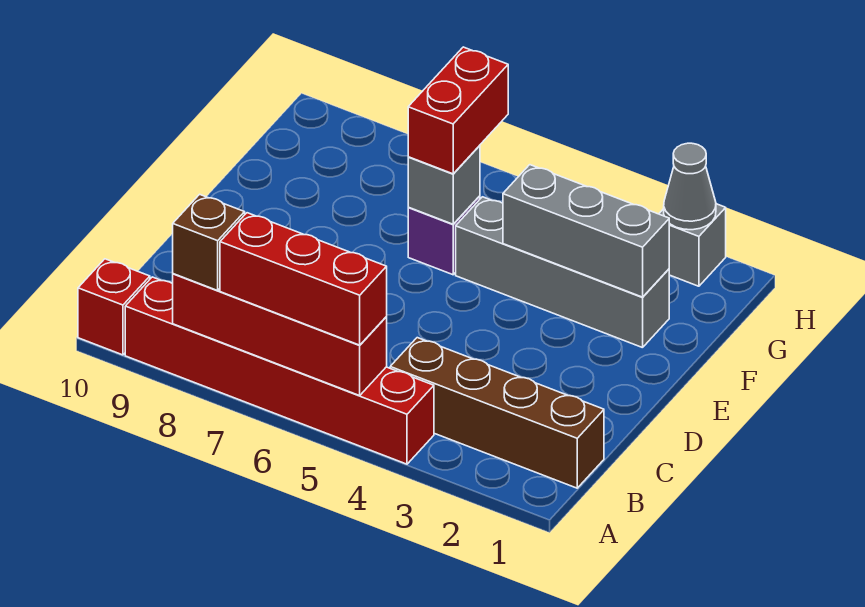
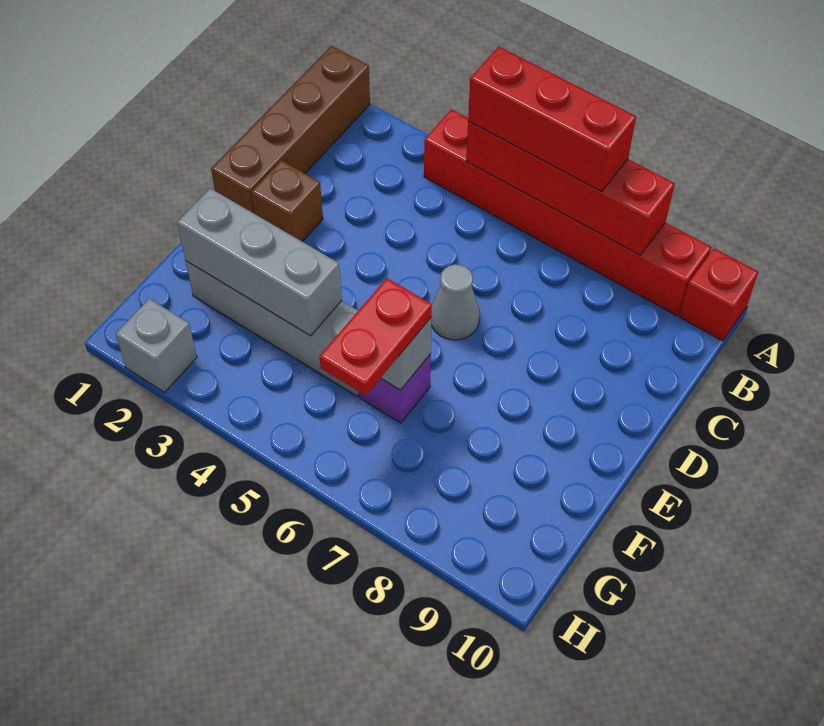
brown 1x1 brick [173,194,245,290] -> brown 1x1 brick moved to [251,160,323,242]
brown 1x4 brick [390,338,604,488] -> brown 1x4 brick turned to [211,46,370,213]
red 1x2 brick [408,47,508,174] -> red 1x2 plate [319,278,432,395]
grey 1x1 cone [664,143,716,230] -> grey 1x1 cone moved to [431,264,480,340]

